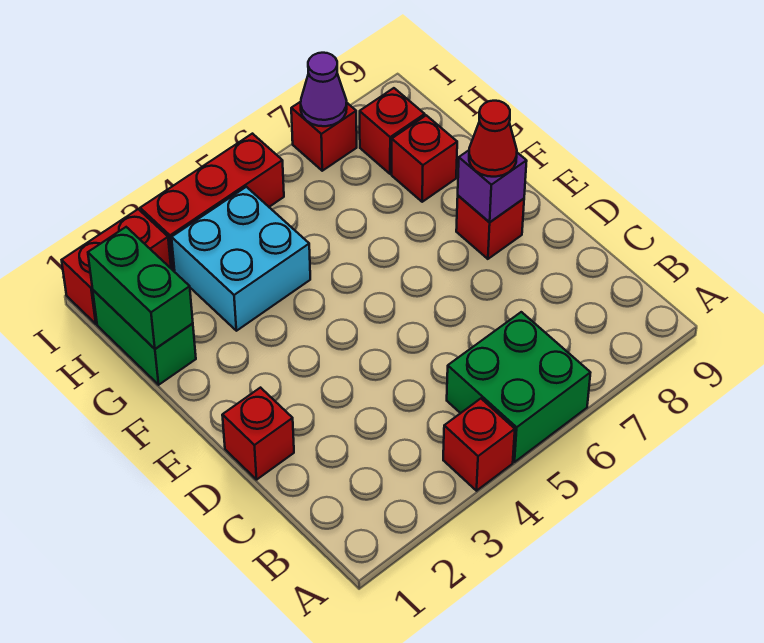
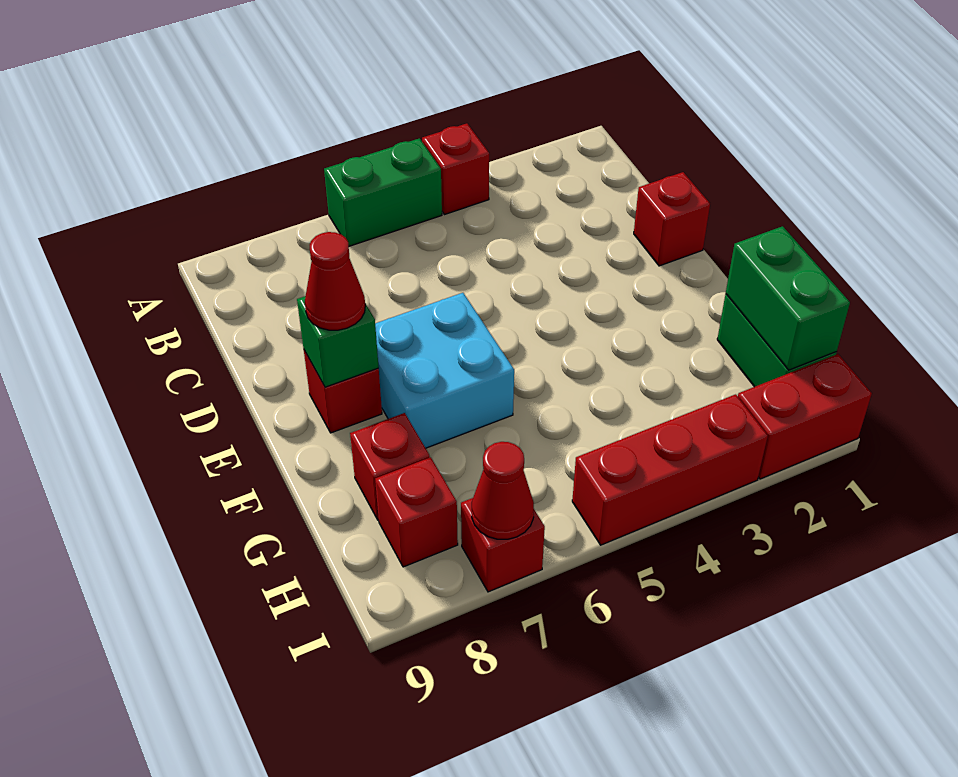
green 2x2 brick [447,312,590,462] -> green 1x2 brick [324,138,442,246]
purple 1x1 brick [458,150,527,222] -> green 1x1 brick [297,296,379,387]
cyan 2x2 brick [172,187,310,331] -> cyan 2x2 brick moved to [375,293,514,448]
purple 1x1 cone [301,53,347,126] -> red 1x1 cone [472,442,534,539]

